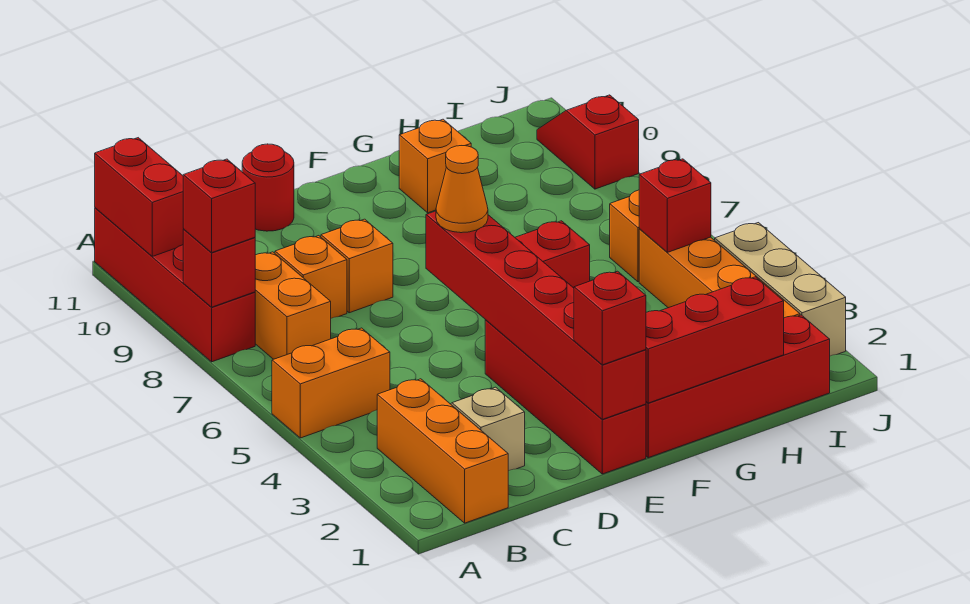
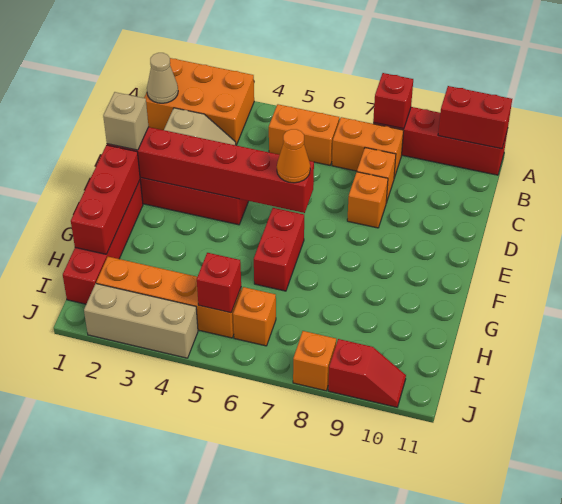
orange 1x2 brick [272,328,390,438] -> orange 1x2 brick turned to [269,104,339,165]
red 1x1 brick [183,159,255,253] -> none
orange 1x3 brick [377,379,508,523] -> orange 2x3 brick [144,58,254,145]
none -> tan 1x1 cone [147,53,178,103]
red 1x1 round brick [242,144,294,231] -> none
red 1x1 brick [574,271,646,365] -> tan 1x1 brick [103,92,148,150]
orange 1x1 brick [399,119,471,213] -> orange 1x1 brick moved to [293,331,336,391]

